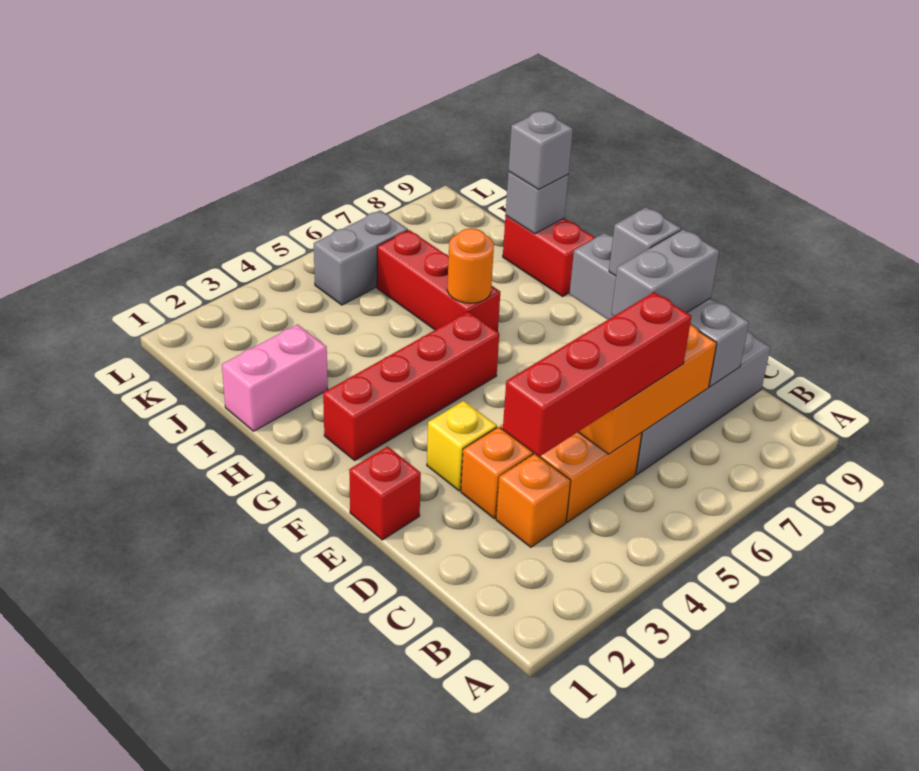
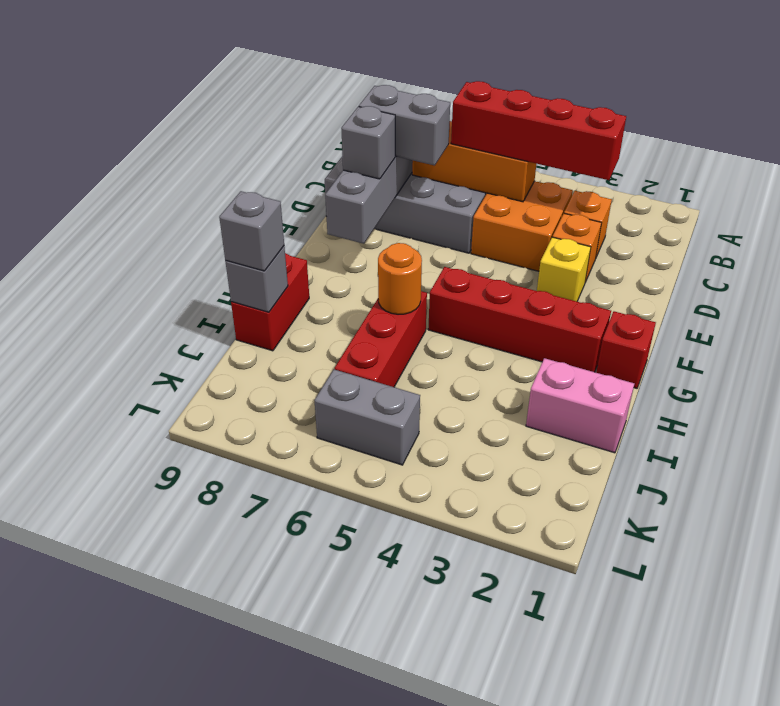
red 1x1 brick [349,446,421,540] -> red 1x1 brick moved to [596,311,656,388]

